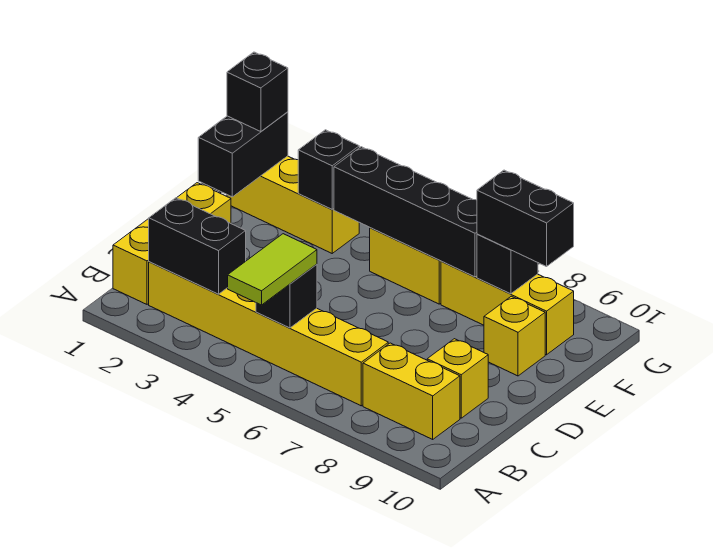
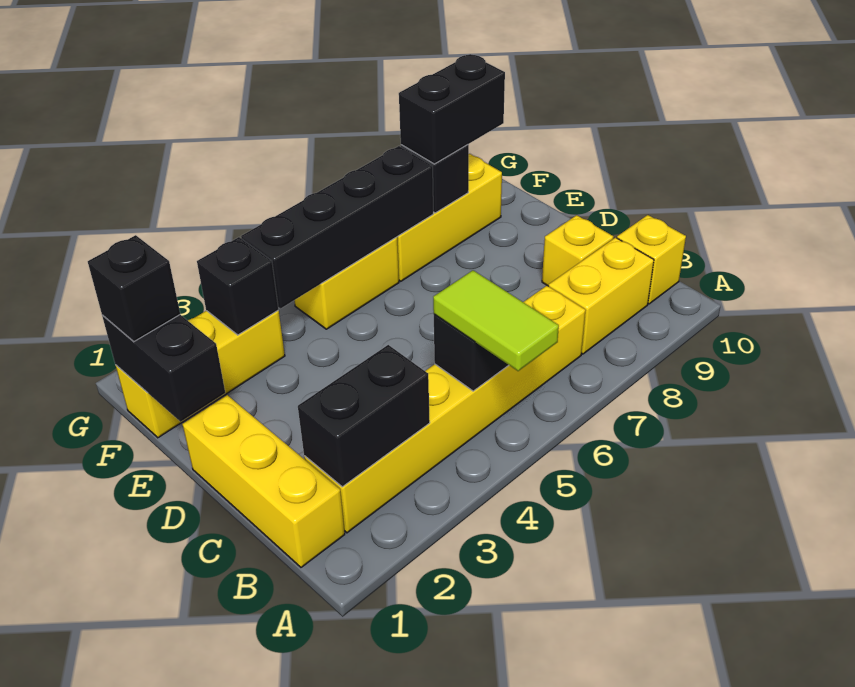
yellow 1x1 brick [484,296,545,376] -> yellow 1x1 brick moved to [617,215,686,304]

